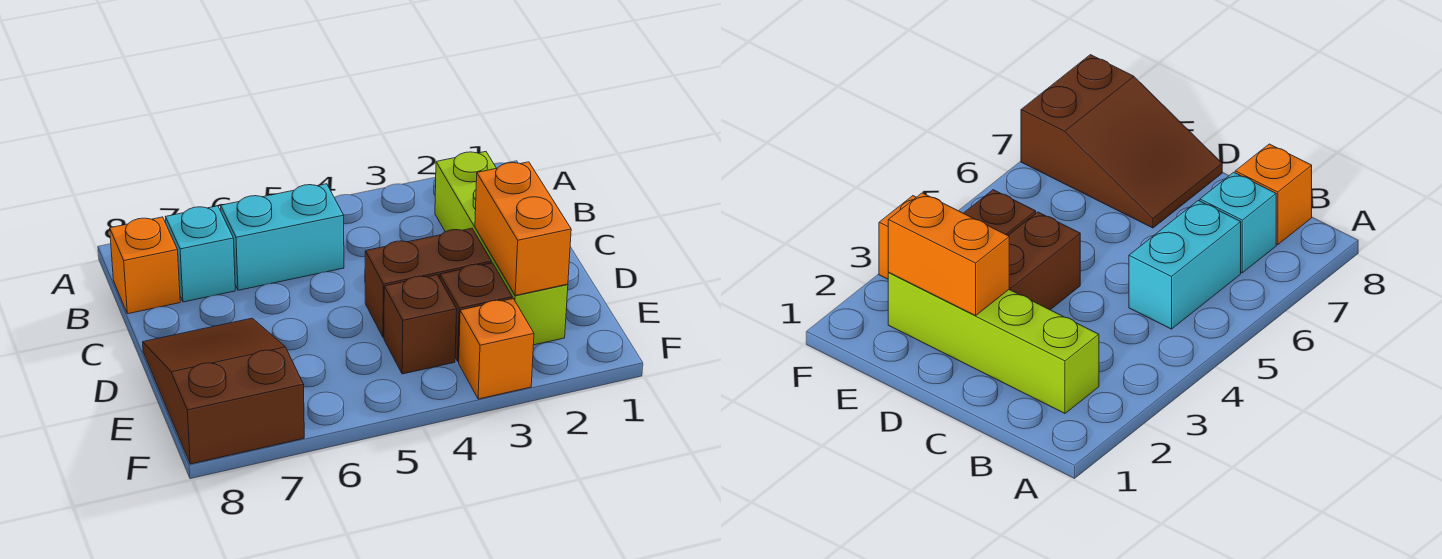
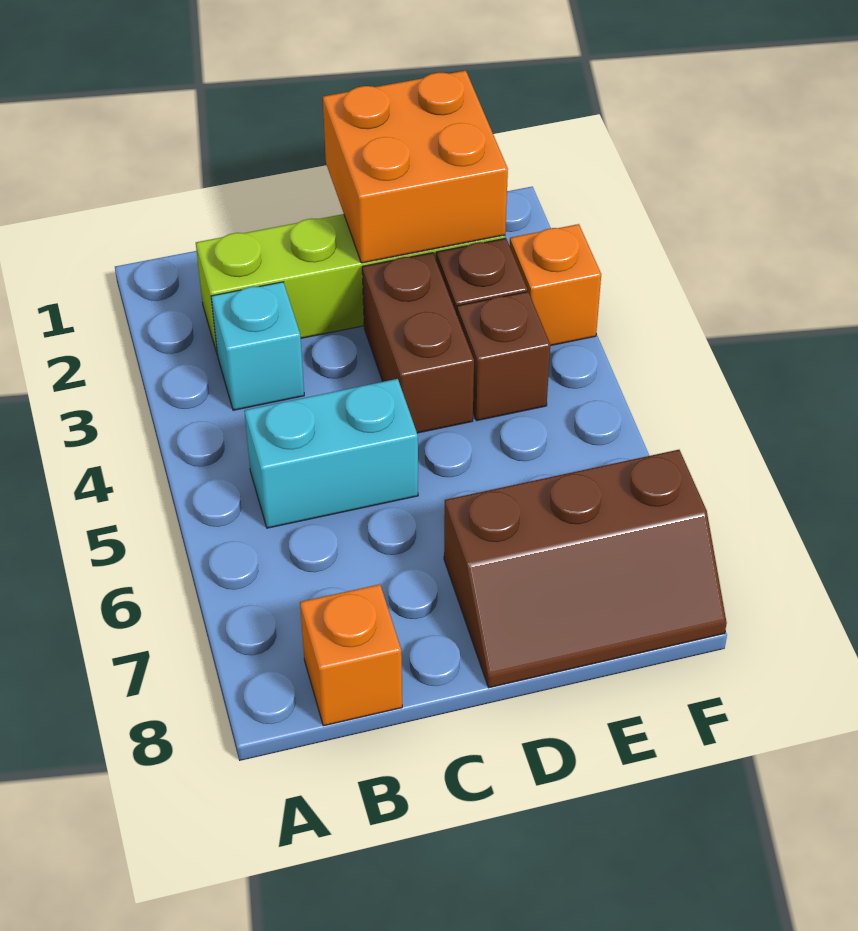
cyan 1x2 brick [221,184,344,290] -> cyan 1x2 brick turned to [244,379,418,528]
cyan 1x1 brick [166,206,235,302] -> cyan 1x1 brick moved to [211,282,304,410]
orange 1x2 brick [475,162,571,295] -> orange 2x2 brick [323,71,508,263]
brown 2x3 slope [143,318,304,464] -> brown 2x3 slope turned to [444,450,727,688]

